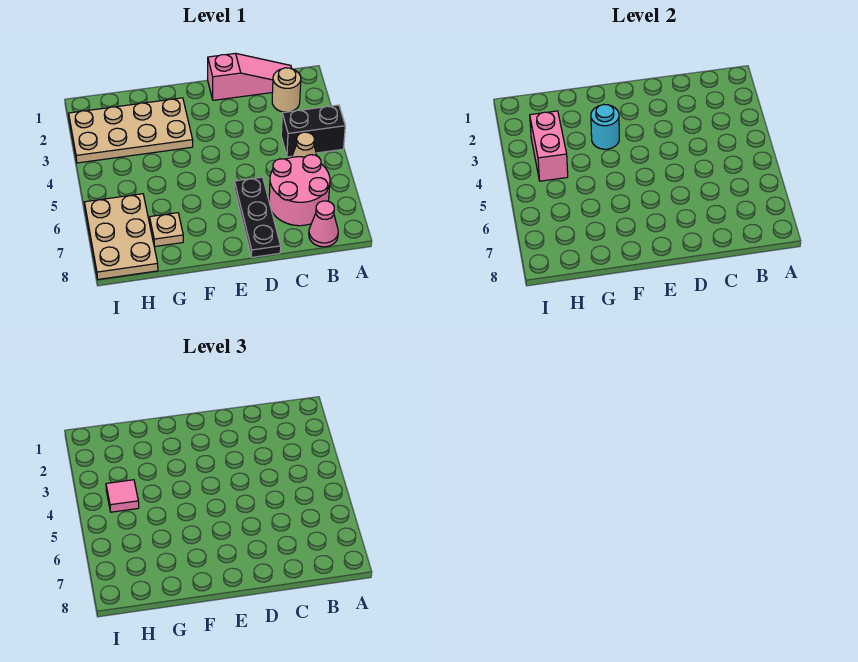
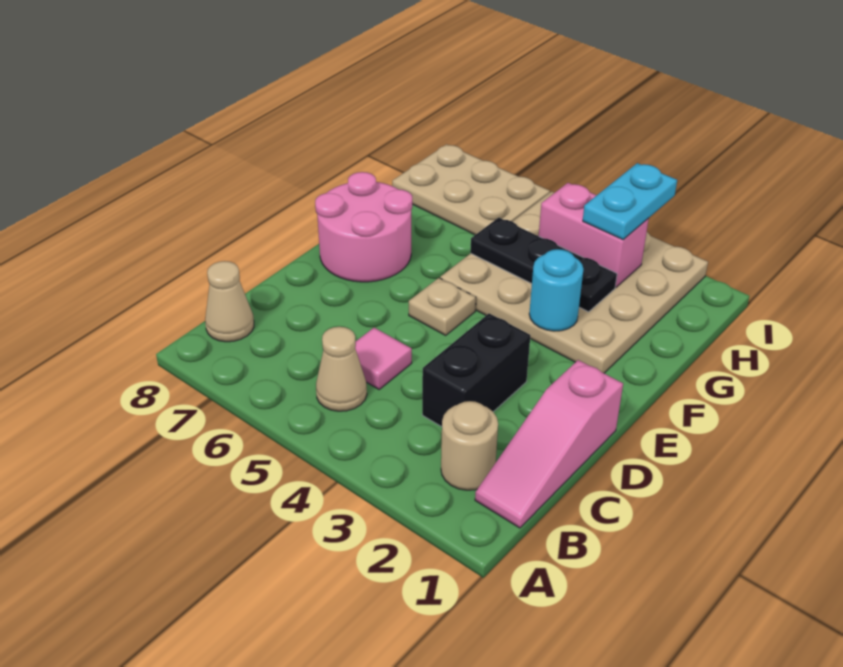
black 1x2 brick [281,105,345,157] -> black 1x2 brick moved to [422,313,530,427]
pink 2x2 round brick [269,155,330,226] -> pink 2x2 round brick moved to [315,172,412,282]
pink 1x1 cone [309,201,338,247] -> tan 1x1 cone [205,261,254,342]
black 1x3 plate [234,177,281,257] -> black 1x3 plate moved to [470,218,617,312]
tan 2x4 plate [69,98,193,163] -> tan 4x4 plate [440,192,708,373]
tan 1x1 plate [150,213,183,247] -> tan 1x1 plate moved to [409,278,476,335]
none -> cyan 1x2 plate [583,163,677,240]
pink 1x1 tile [106,480,139,512] -> pink 1x1 tile moved to [355,327,412,389]

